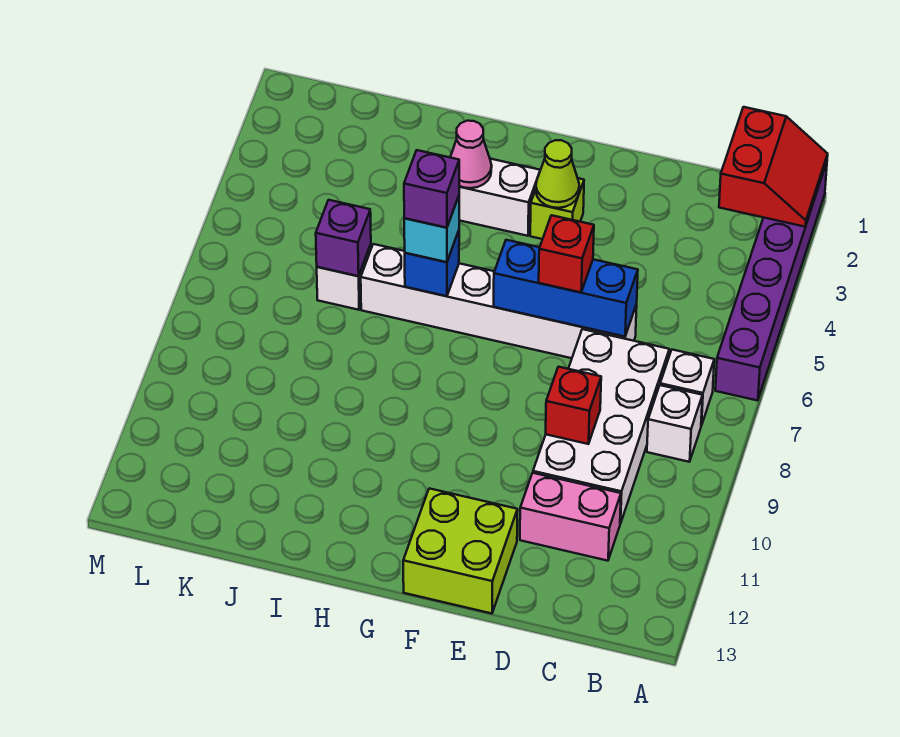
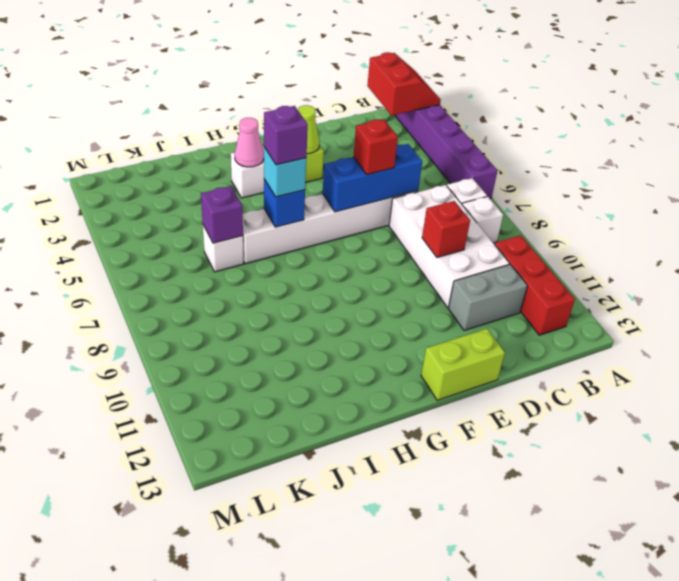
none -> red 1x3 brick [494,235,575,335]
pink 1x2 brick [520,473,621,561] -> grey 1x2 brick [448,264,527,330]
lime 2x2 brick [403,488,518,614] -> lime 1x2 brick [421,329,505,400]

